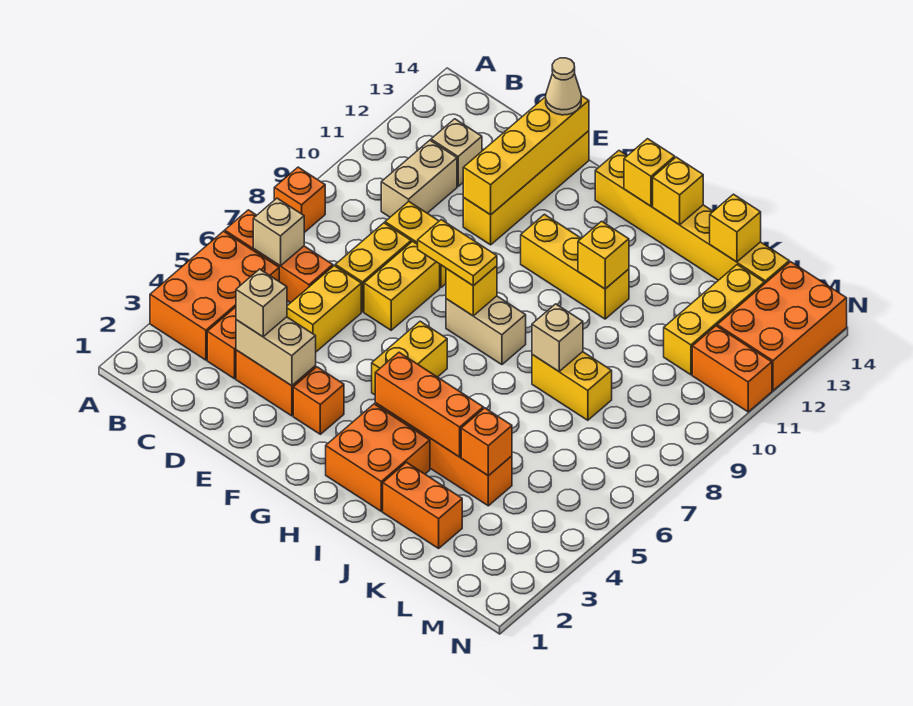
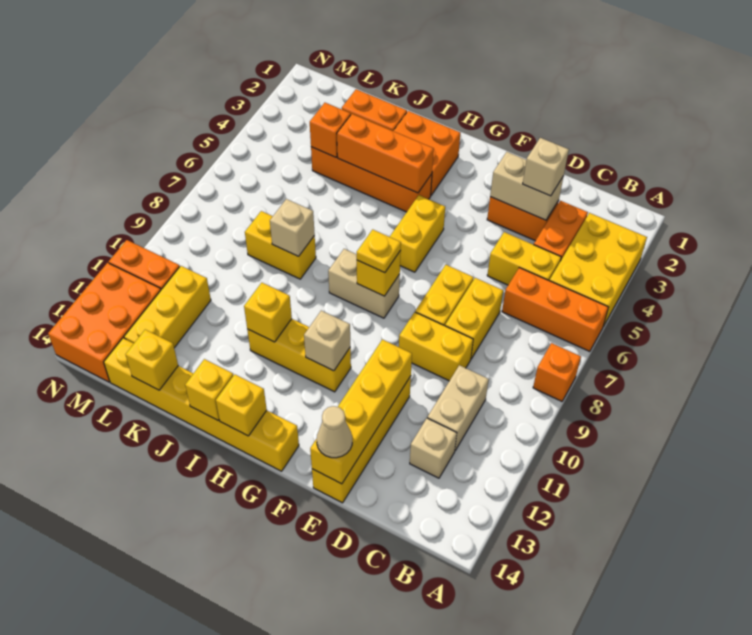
orange 2x3 brick [150,231,279,360] -> yellow 2x3 brick [550,213,647,327]
tan 1x1 brick [253,198,304,266] -> tan 1x1 brick moved to [304,311,350,371]
yellow 1x2 brick [287,266,361,352] -> yellow 1x2 brick turned to [487,232,561,285]
orange 1x1 brick [293,367,344,434] -> none
yellow 1x2 plate [418,220,497,286] -> yellow 1x1 plate [357,230,401,273]

